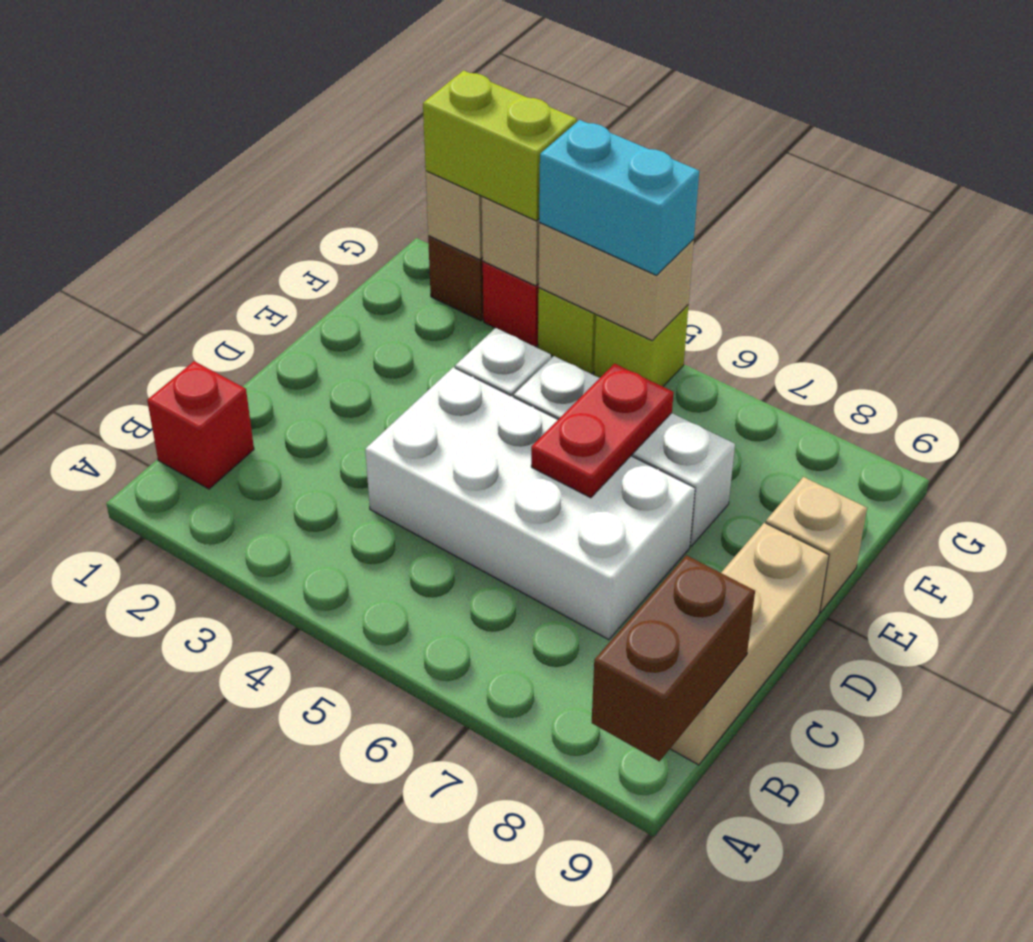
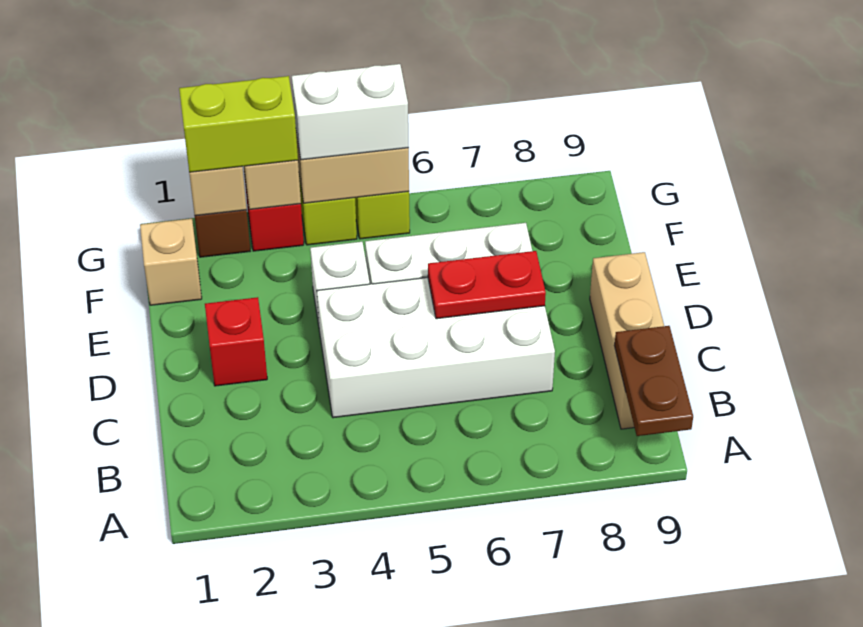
brown 1x2 brick [592,555,755,761] -> brown 1x2 plate [614,326,693,436]
red 1x1 brick [147,361,254,489] -> red 1x1 brick moved to [205,297,267,386]
red 1x2 plate [531,364,674,498] -> red 1x2 plate turned to [428,251,546,319]
tan 1x1 brick [766,477,867,613] -> tan 1x1 brick moved to [140,219,202,305]
cyan 1x2 brick [539,120,699,275] -> white 1x2 brick [292,64,409,160]

